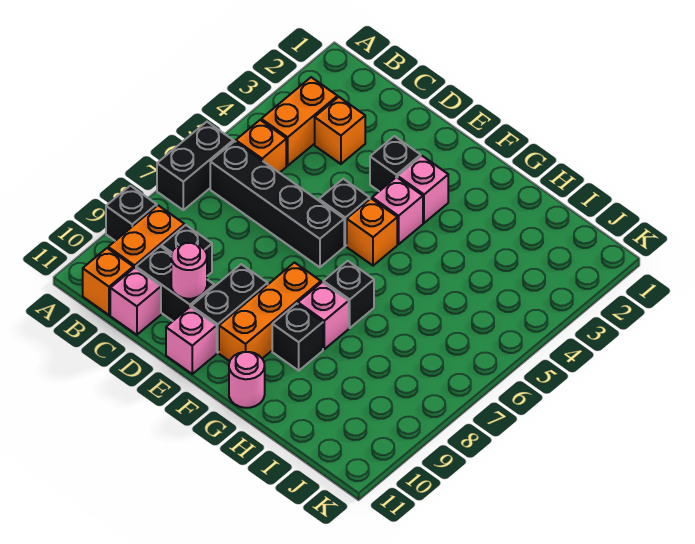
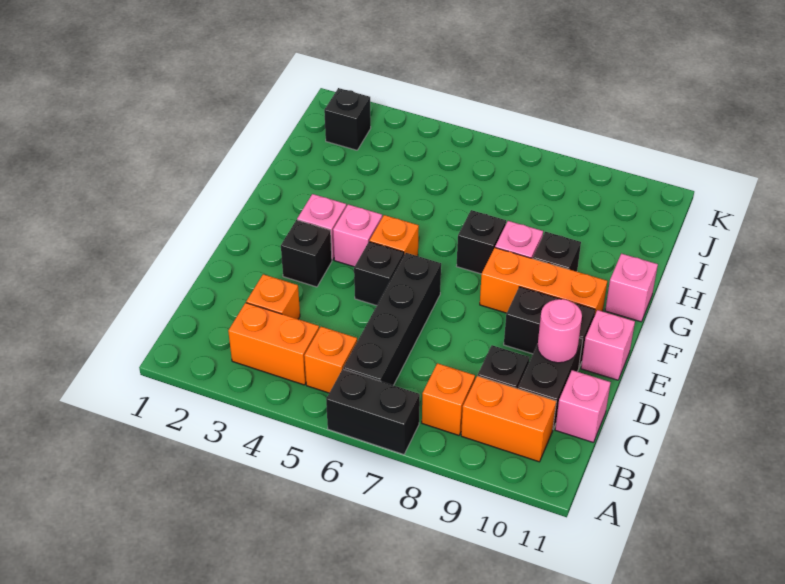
black 1x1 brick [106,186,157,241] -> black 1x1 brick moved to [324,88,371,150]
orange 1x1 brick [83,248,133,315] -> orange 1x1 brick moved to [422,363,475,435]
pink 1x1 round brick [229,352,265,408] -> pink 1x1 brick [605,254,658,322]

